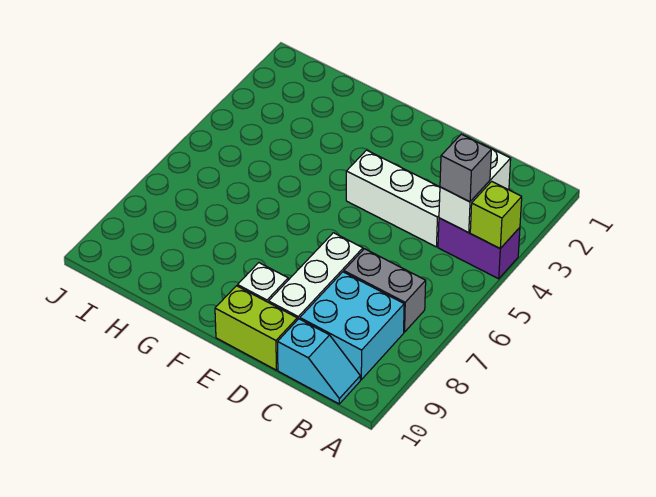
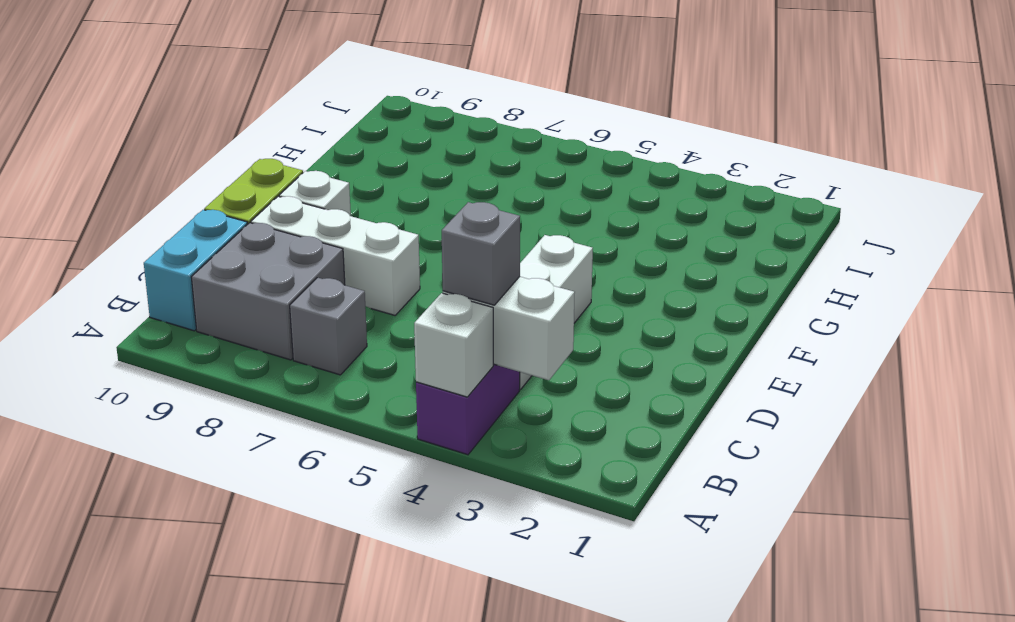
lime 1x1 brick [470,181,522,249] -> white 1x1 brick [414,293,493,397]
grey 1x2 brick [344,249,426,332] -> grey 1x1 brick [290,278,367,375]
cyan 2x2 brick [300,272,404,380] -> grey 2x2 brick [191,223,345,360]
cyan 1x2 slope [278,319,360,404] -> cyan 1x2 brick [144,210,247,331]

